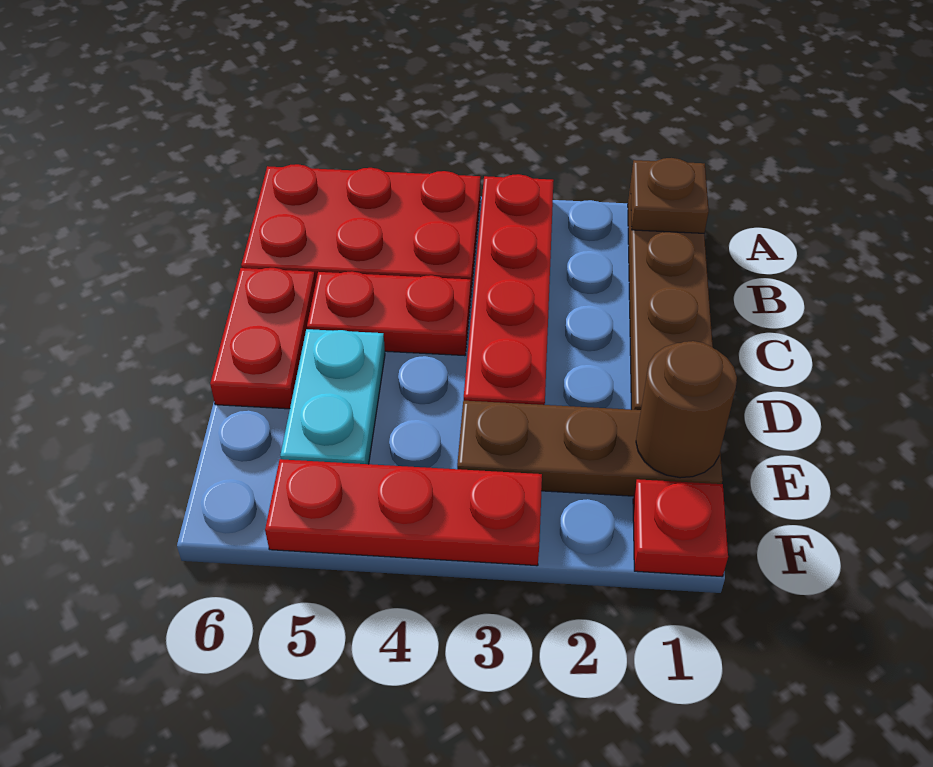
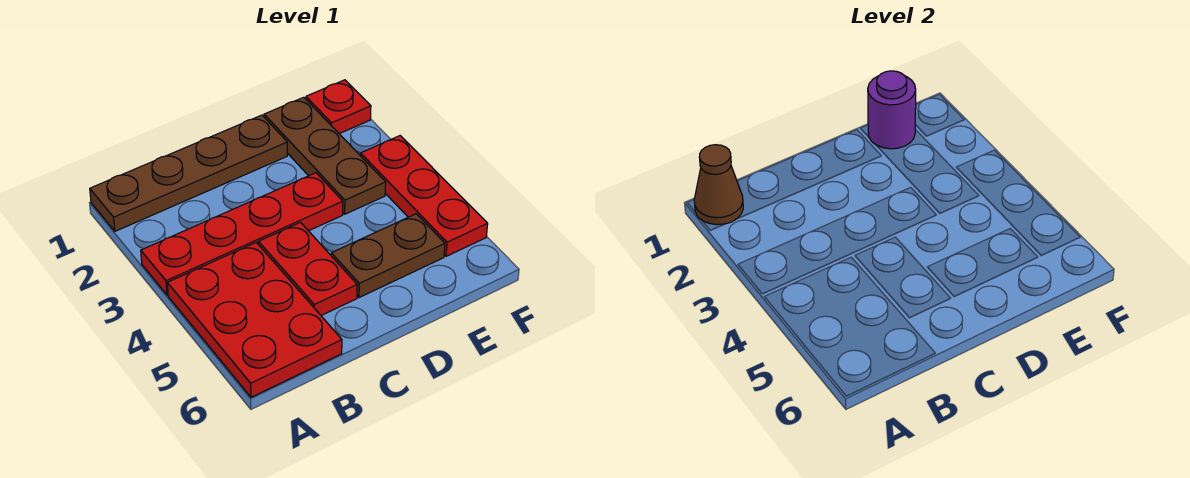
brown 1x1 plate [631,158,709,233] -> brown 1x1 cone [694,145,743,225]
red 1x2 plate [210,268,316,409] -> none
cyan 1x2 plate [280,329,385,464] -> brown 1x2 plate [331,214,445,298]
brown 1x1 round brick [636,341,737,478] -> purple 1x1 round brick [868,71,916,149]

